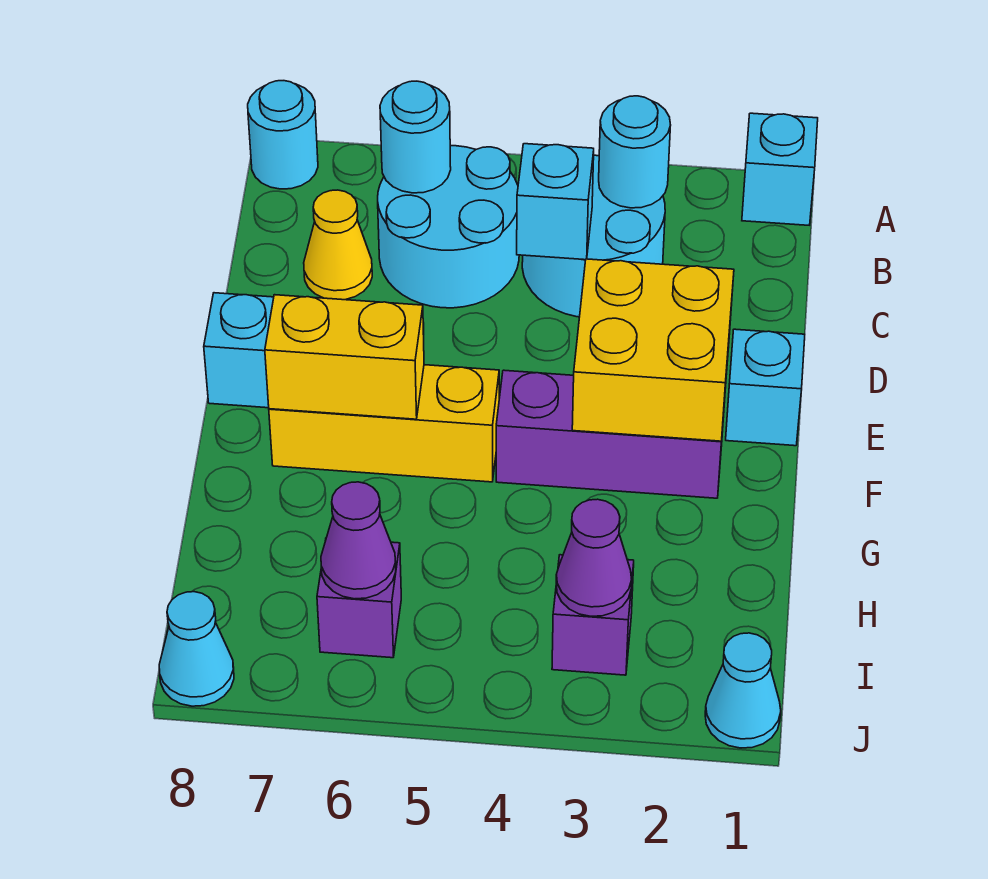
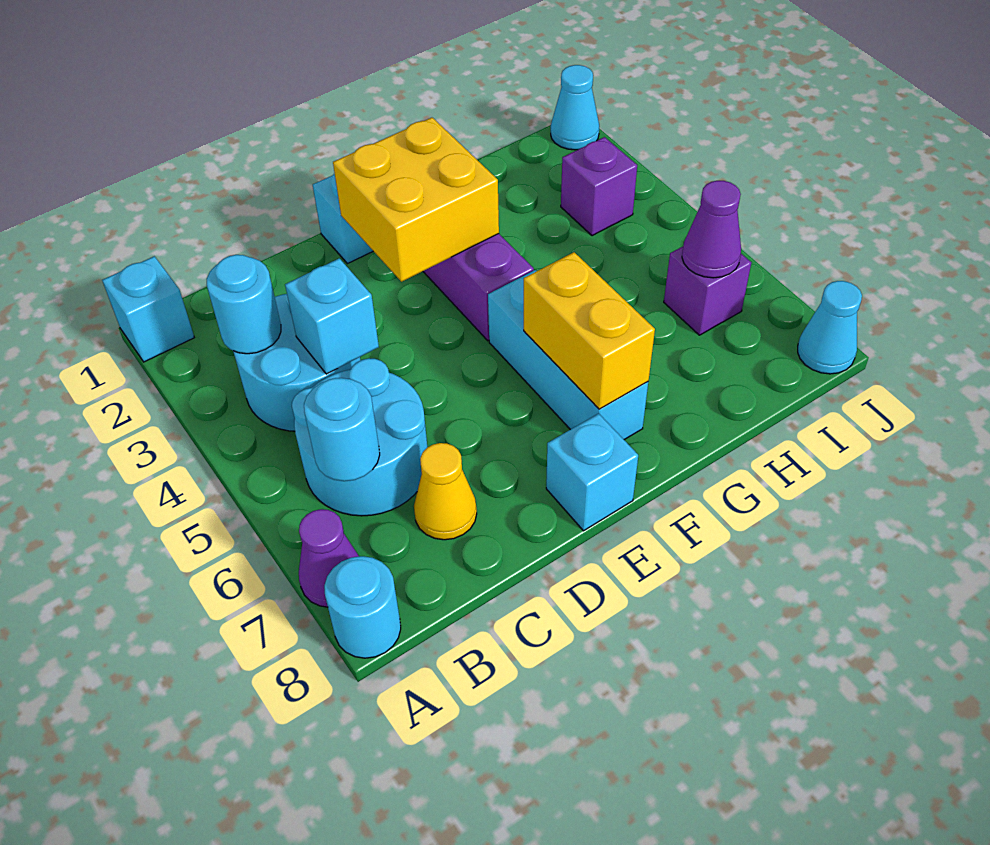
yellow 1x3 brick [269,365,499,482] -> cyan 1x3 brick [488,270,648,440]
purple 1x1 cone [556,499,632,616] -> purple 1x1 cone moved to [299,509,359,607]

